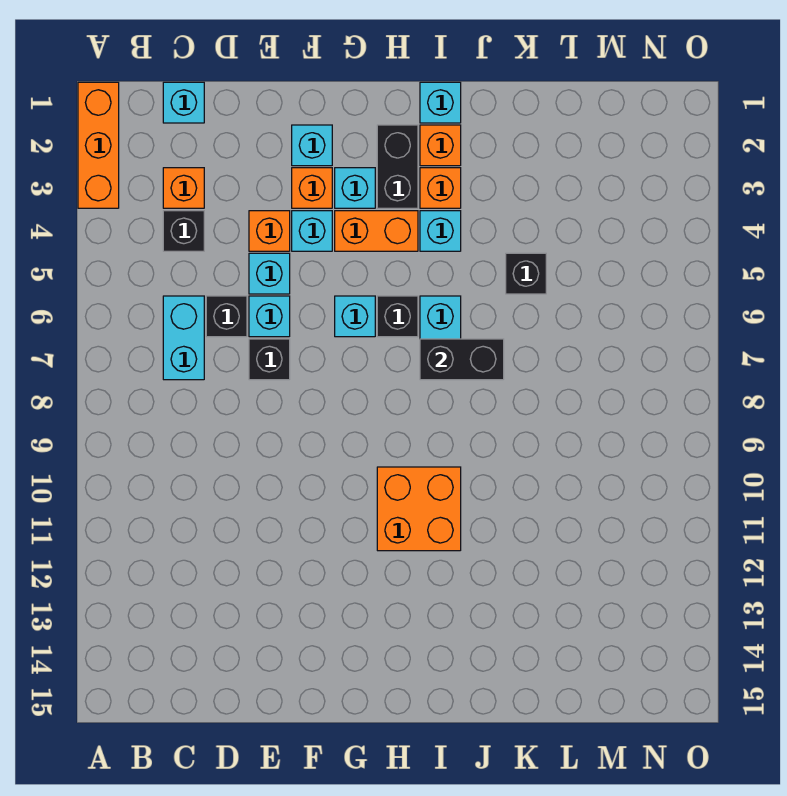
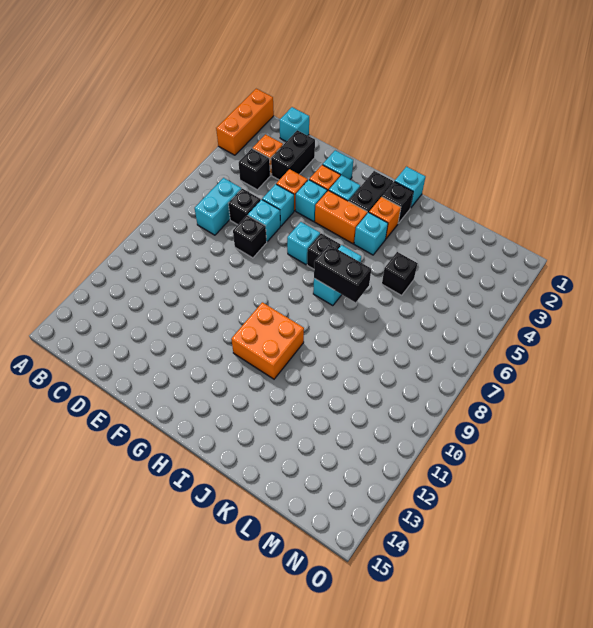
none -> black 1x2 brick [271,130,315,180]
orange 1x1 brick [420,125,461,166] -> black 1x1 brick [382,181,413,223]

